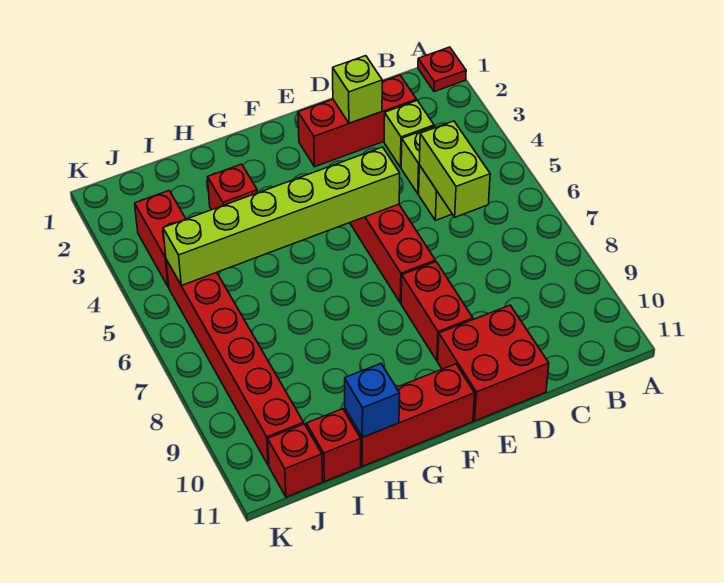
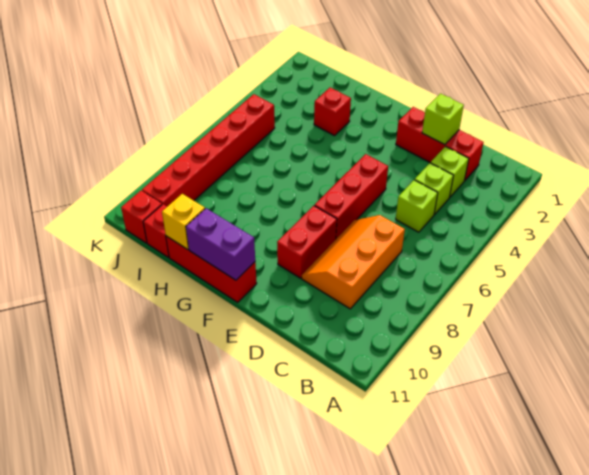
red 1x1 plate [418,47,466,92] -> none
lime 1x2 brick [419,121,490,217] -> none
none -> orange 2x3 slope [302,215,405,309]
red 2x2 brick [438,305,549,421] -> none
lime 1x6 brick [163,147,400,285] -> none
none -> purple 1x2 brick [186,208,255,280]
blue 1x1 brick [345,364,400,437] -> yellow 1x1 brick [162,194,205,250]
red 1x2 brick [135,191,186,287] -> none

